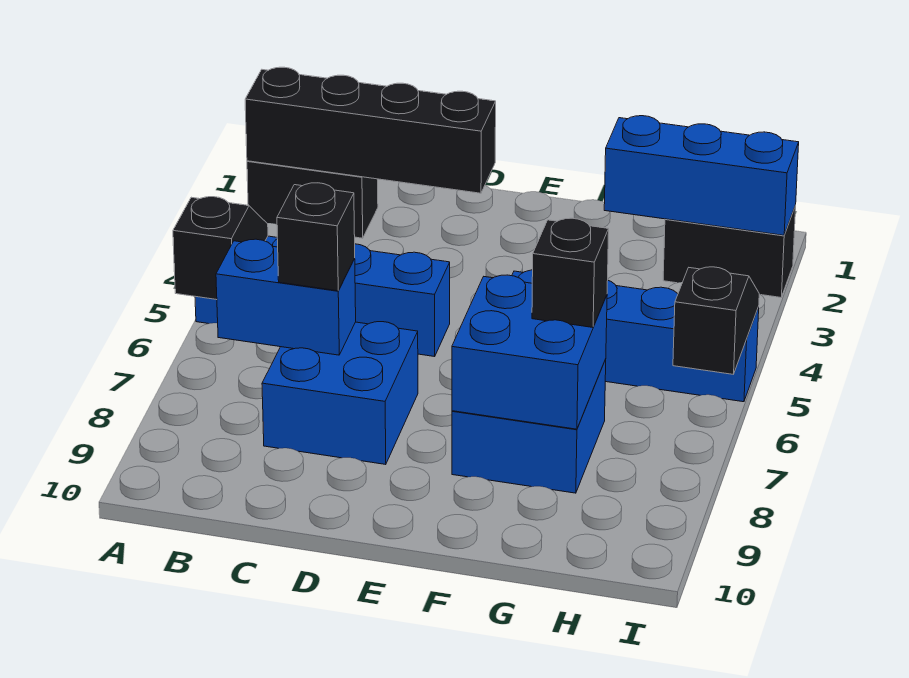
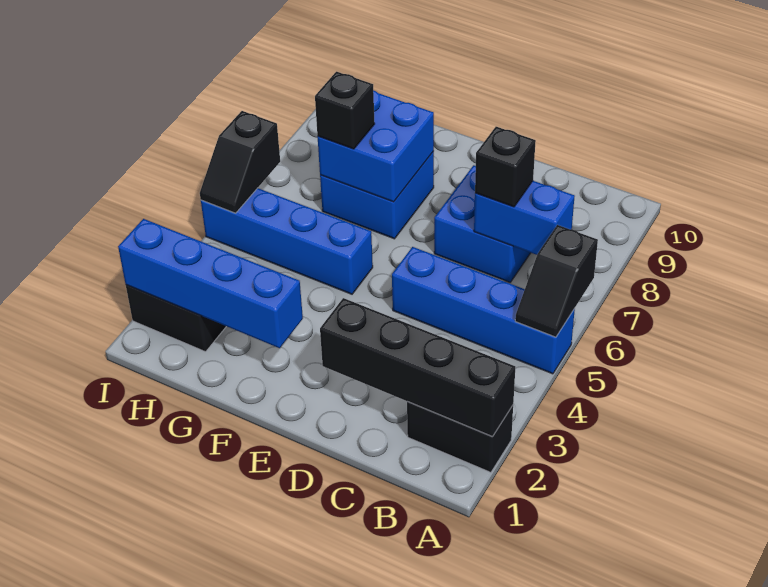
blue 1x3 brick [604,116,799,235] -> blue 1x4 brick [118,219,303,348]

